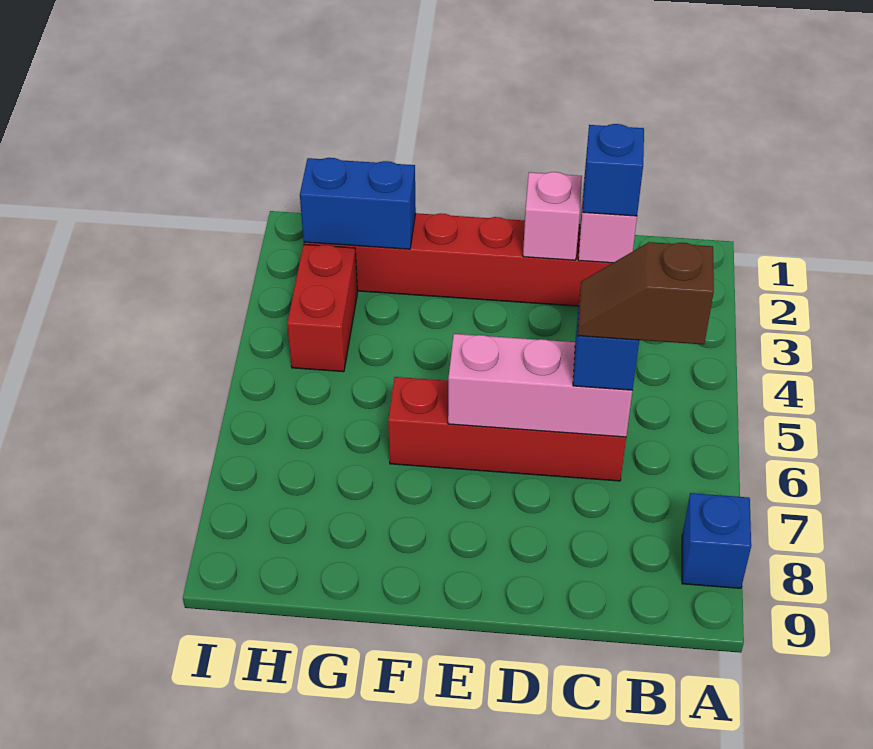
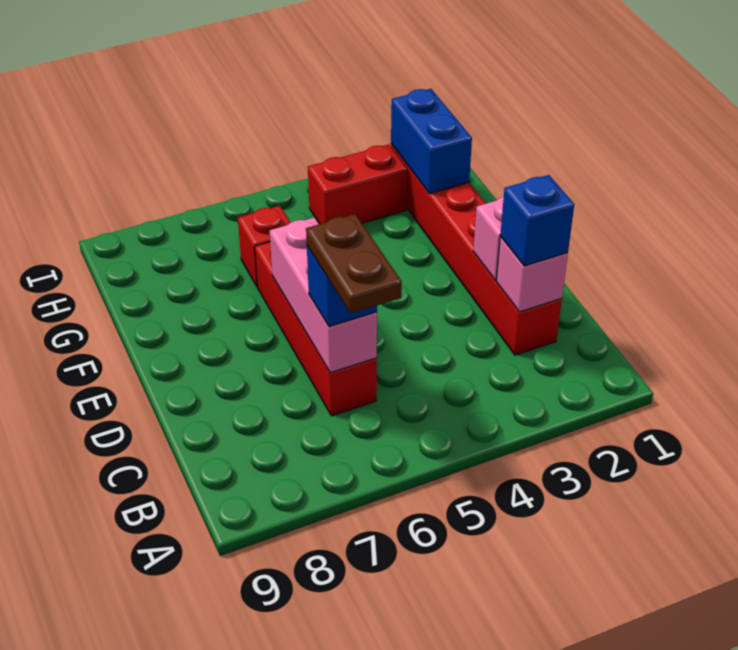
blue 1x1 brick [682,493,751,588] -> none
brown 1x2 slope [578,242,714,345] -> brown 1x2 plate [306,214,402,313]
none -> red 1x1 brick [238,206,291,287]

